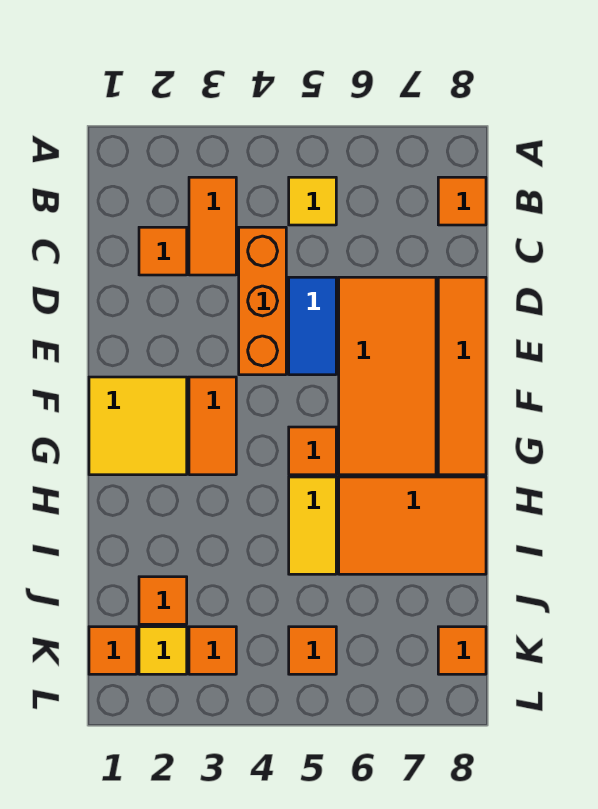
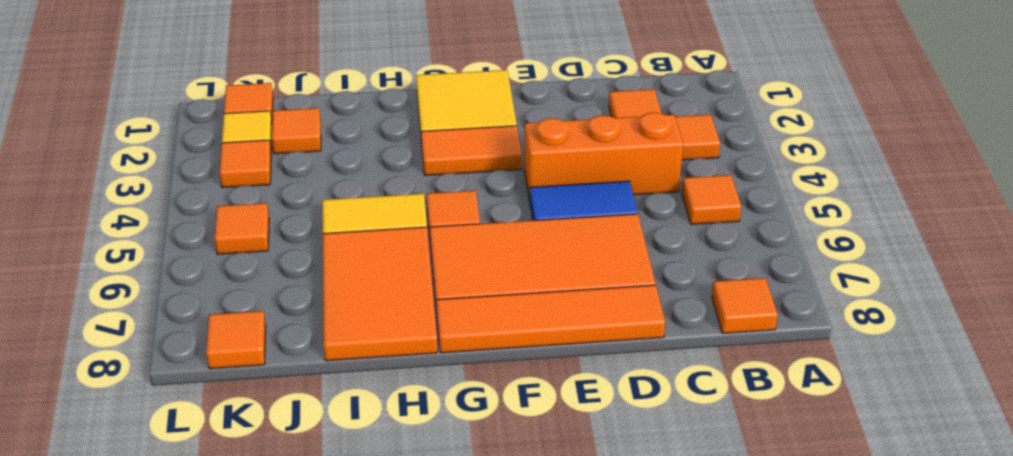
yellow 1x1 tile [289,177,336,225] -> orange 1x1 tile [682,175,741,224]

